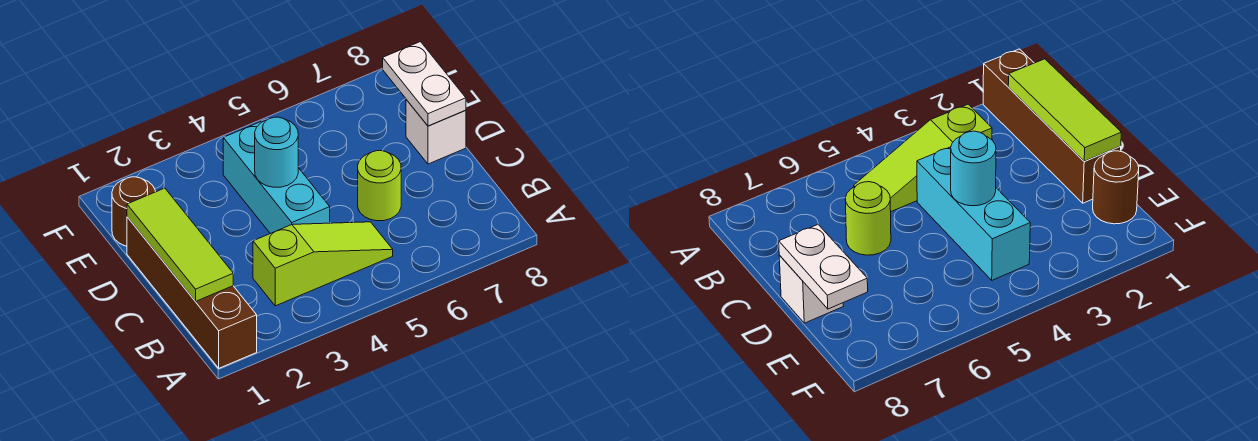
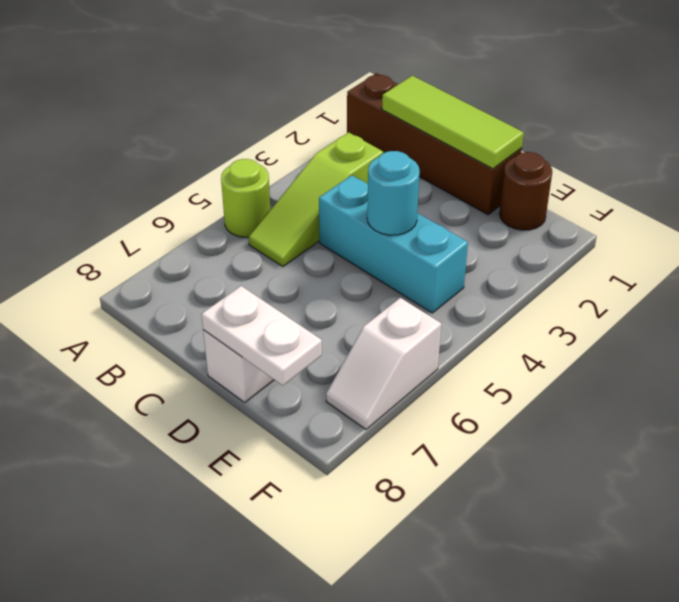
lime 1x1 round brick [358,151,401,221] -> lime 1x1 round brick moved to [221,159,270,237]
none -> white 1x2 slope [326,298,441,429]

